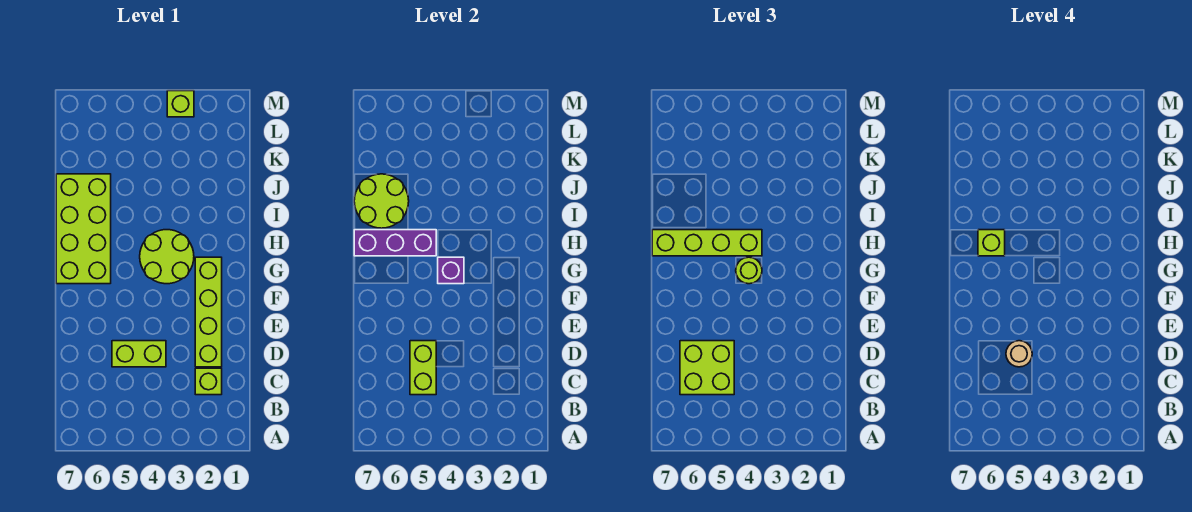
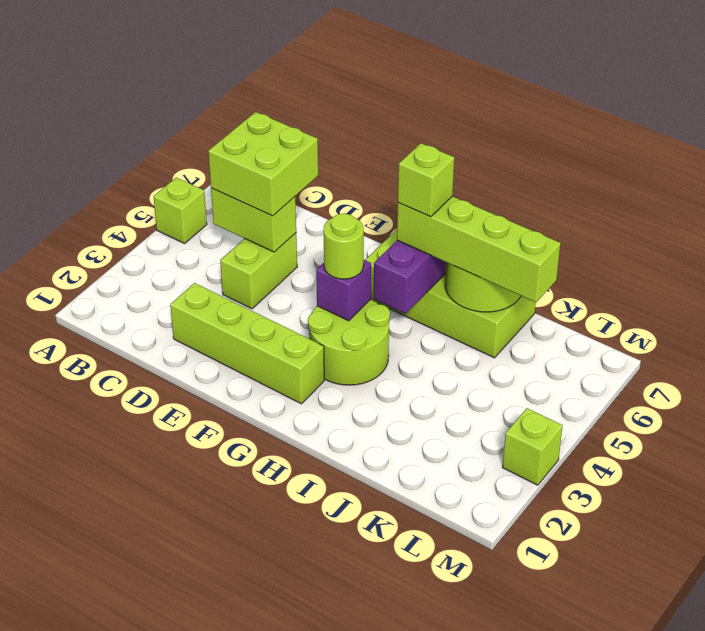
lime 1x1 brick [195,368,222,395] -> lime 1x1 brick moved to [153,178,207,244]
tan 1x1 round brick [1006,341,1032,367] -> none
lime 1x4 brick [652,230,762,256] -> lime 1x4 brick turned to [397,196,560,302]

